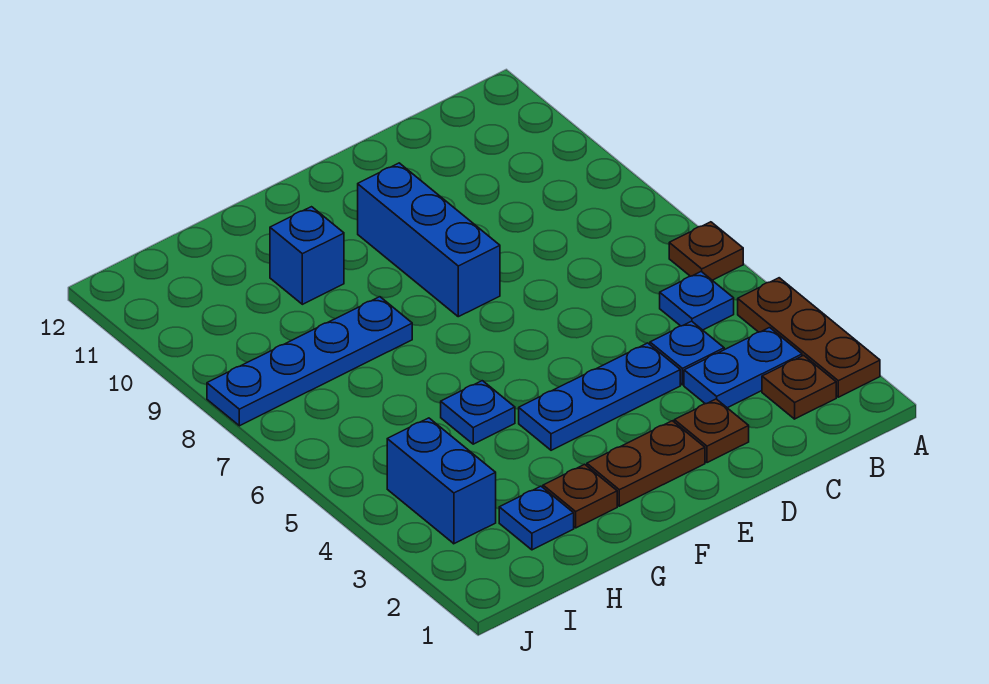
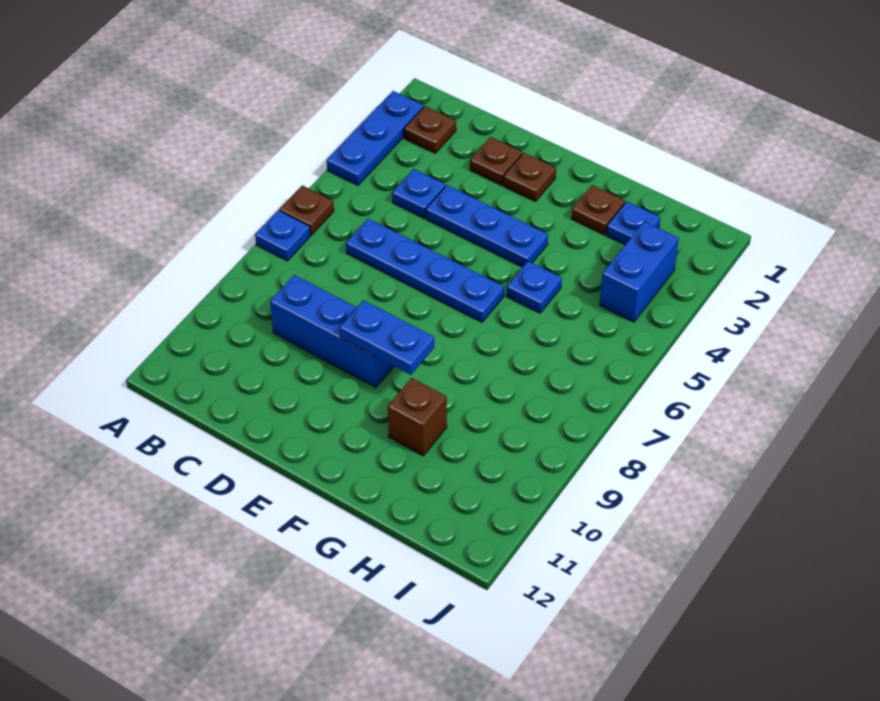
brown 1x3 plate [738,278,880,397] -> blue 1x3 plate [327,91,424,185]
blue 1x2 plate [684,328,802,408] -> blue 1x2 plate moved to [340,300,434,375]
blue 1x1 plate [660,272,734,330] -> blue 1x1 plate moved to [255,210,310,261]
brown 1x2 plate [587,421,705,506] -> brown 1x1 plate [503,153,556,202]
blue 1x3 brick [358,163,500,317] -> blue 1x3 brick turned to [270,275,394,387]
blue 1x4 plate [207,297,412,426] -> blue 1x4 plate moved to [346,219,504,322]
blue 1x1 brick [270,207,344,304] -> brown 1x1 brick [388,378,447,456]

